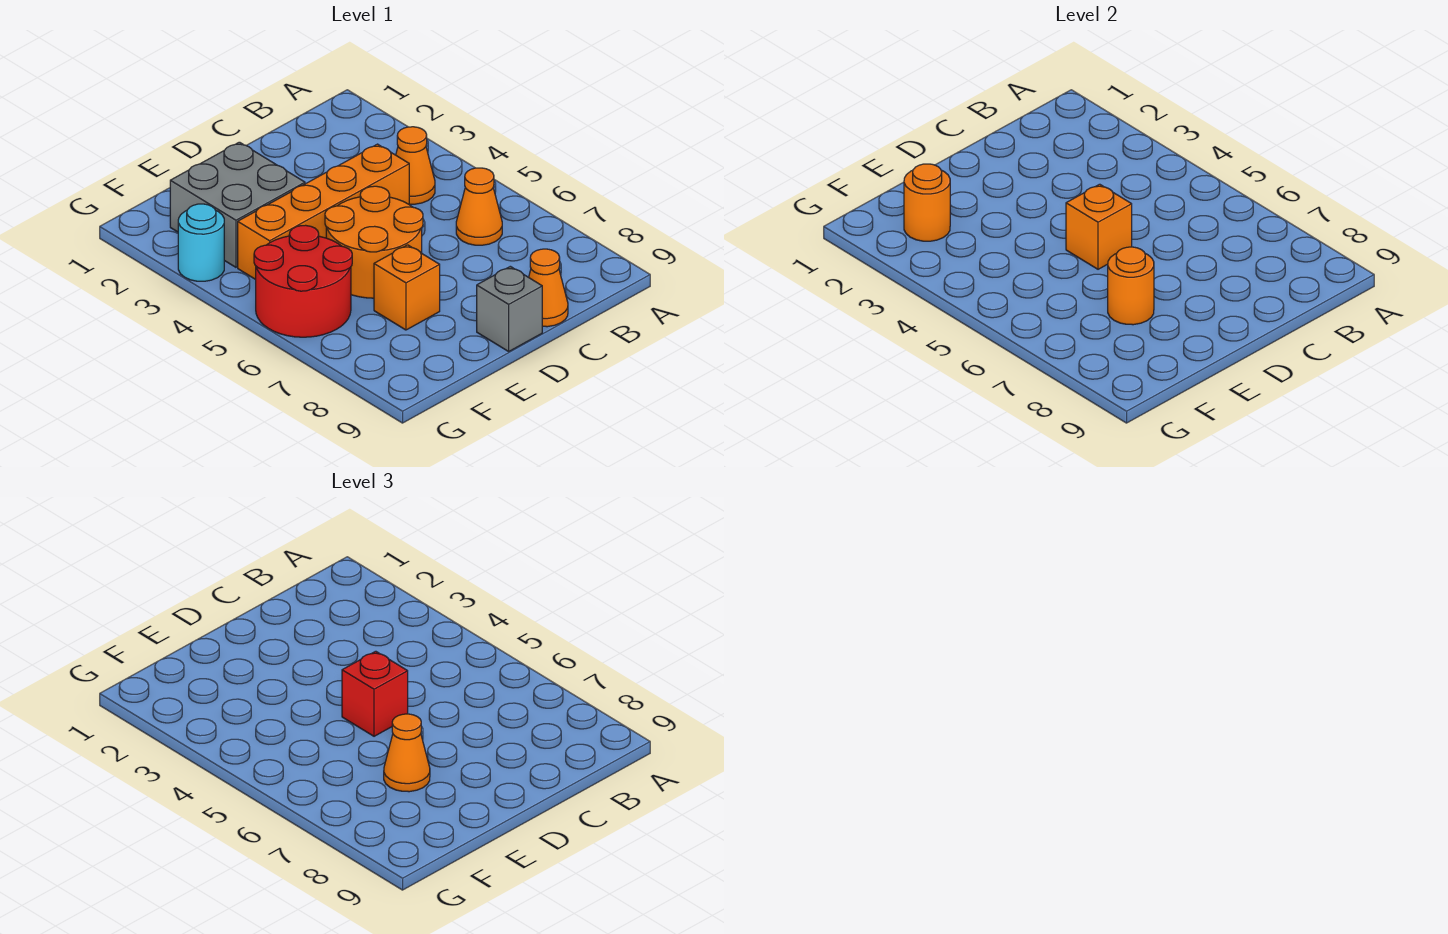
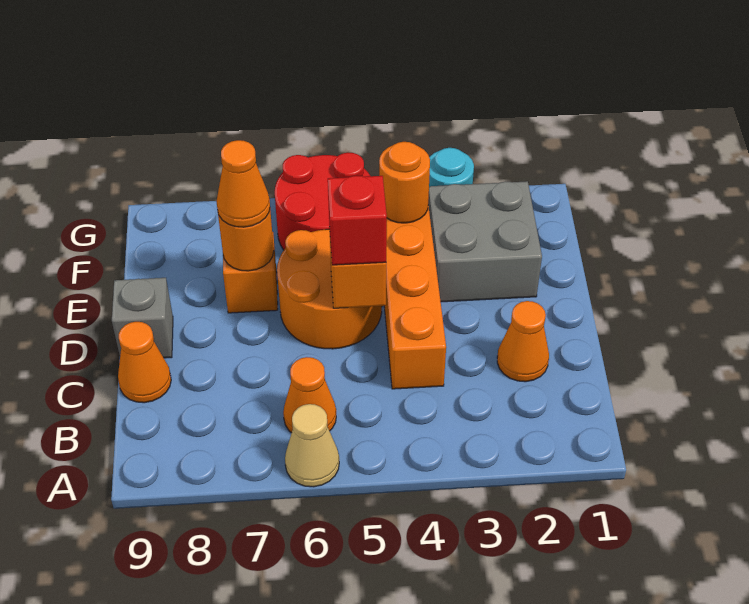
none -> tan 1x1 cone [285,404,339,487]
orange 1x1 cone [396,127,435,204] -> orange 1x1 cone moved to [497,301,549,382]
orange 1x1 round brick [904,164,950,241] -> orange 1x1 round brick moved to [379,142,430,223]

